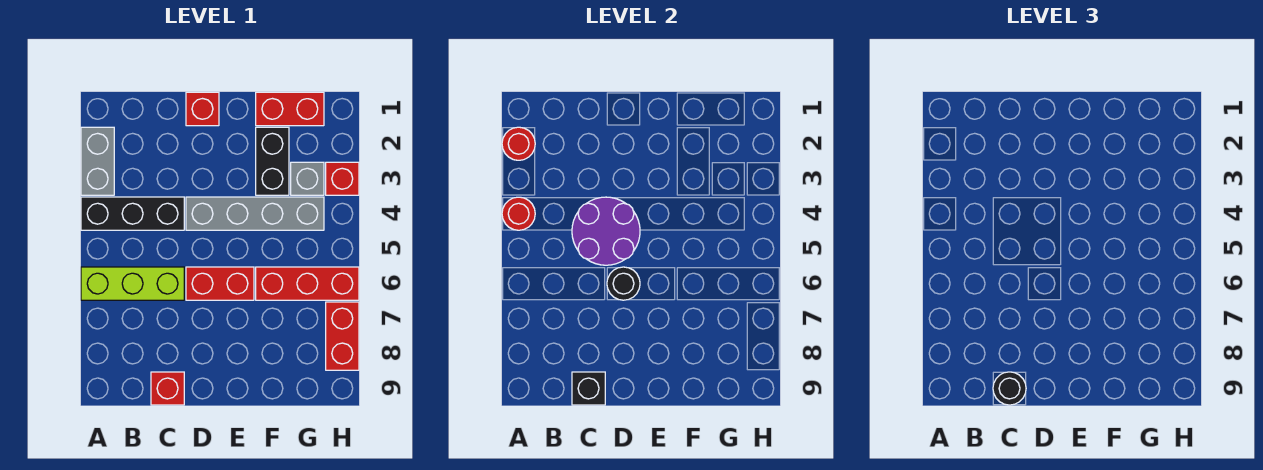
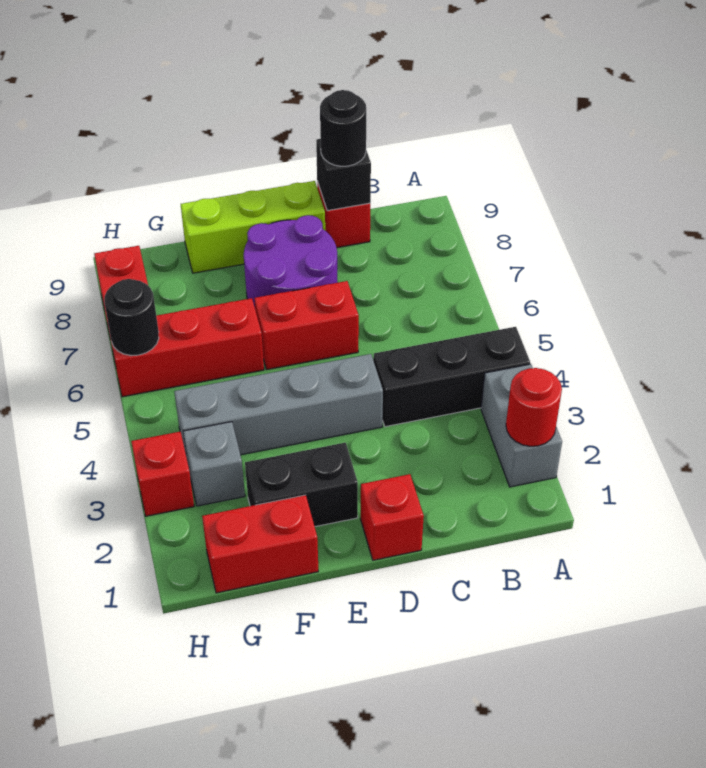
red 1x1 round brick [502,197,535,230] -> none
lime 1x3 brick [81,267,184,300] -> lime 1x3 brick moved to [181,181,325,273]
purple 2x2 round brick [572,197,640,265] -> purple 2x2 round brick moved to [244,215,338,307]
black 1x1 round brick [607,267,640,300] -> black 1x1 round brick moved to [104,279,159,356]
black 1x2 brick [256,127,289,195] -> black 1x2 brick turned to [245,443,358,527]

